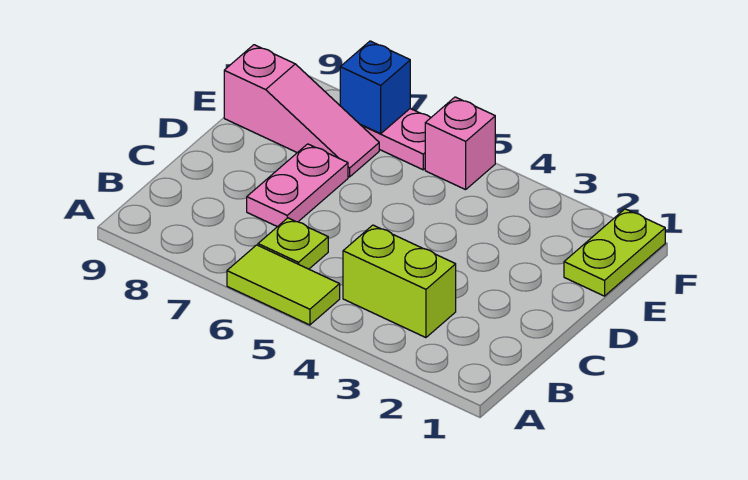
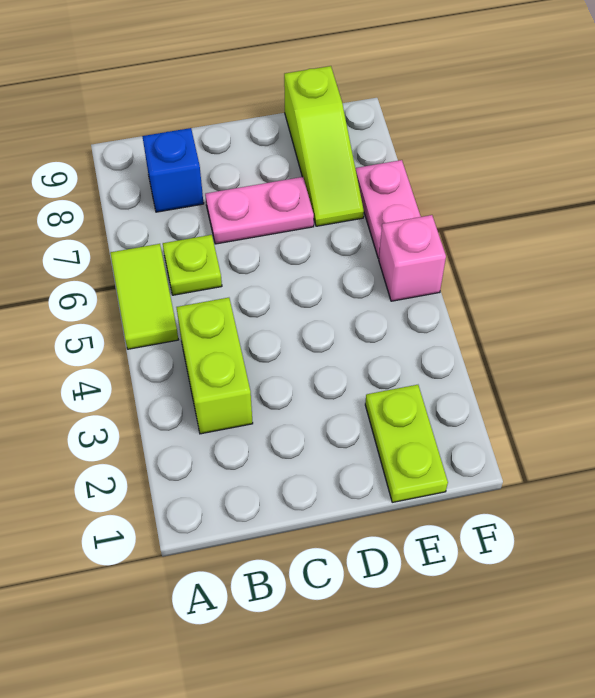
lime 1x2 plate [564,209,665,296] -> lime 1x2 plate turned to [365,385,448,502]
pink 1x3 slope [224,45,379,177] -> lime 1x3 slope [284,66,364,226]
blue 1x1 brick [340,41,410,134] -> blue 1x1 brick moved to [142,128,204,212]

